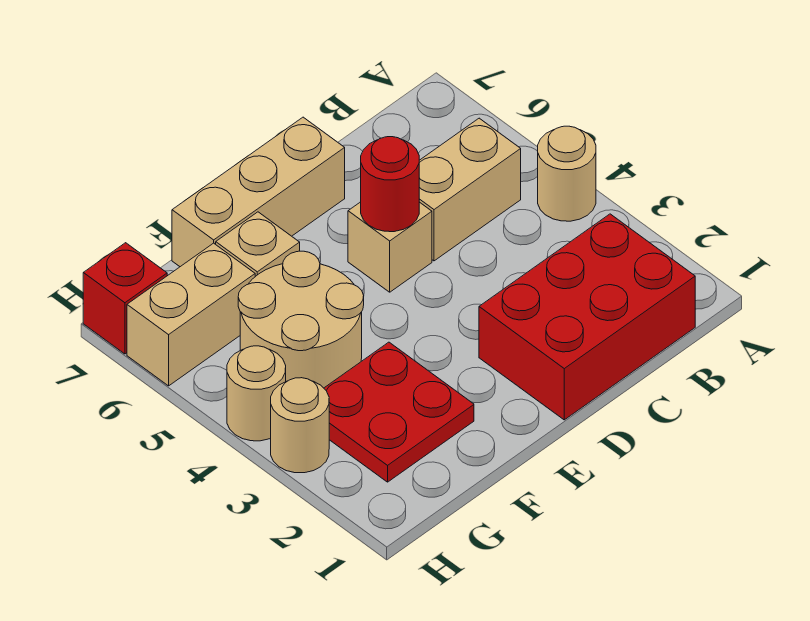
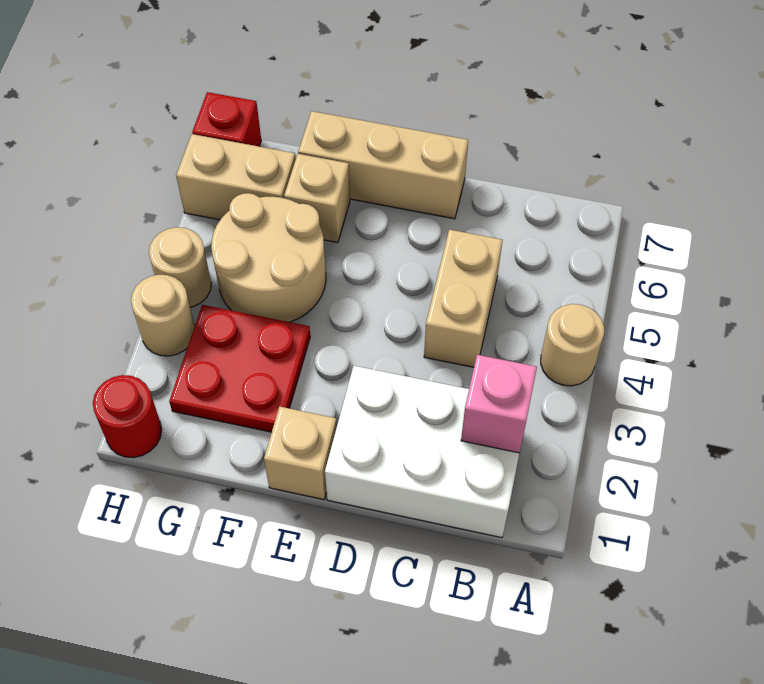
red 2x3 brick [479,214,695,420] -> white 2x3 brick [325,366,519,538]
none -> pink 1x1 brick [461,355,537,453]
tan 1x2 brick [419,118,521,261] -> tan 1x2 brick turned to [424,230,502,367]
tan 1x1 brick [348,202,432,292] -> tan 1x1 brick moved to [264,407,337,500]
red 1x1 round brick [361,137,419,232] -> red 1x1 round brick moved to [93,375,162,458]

